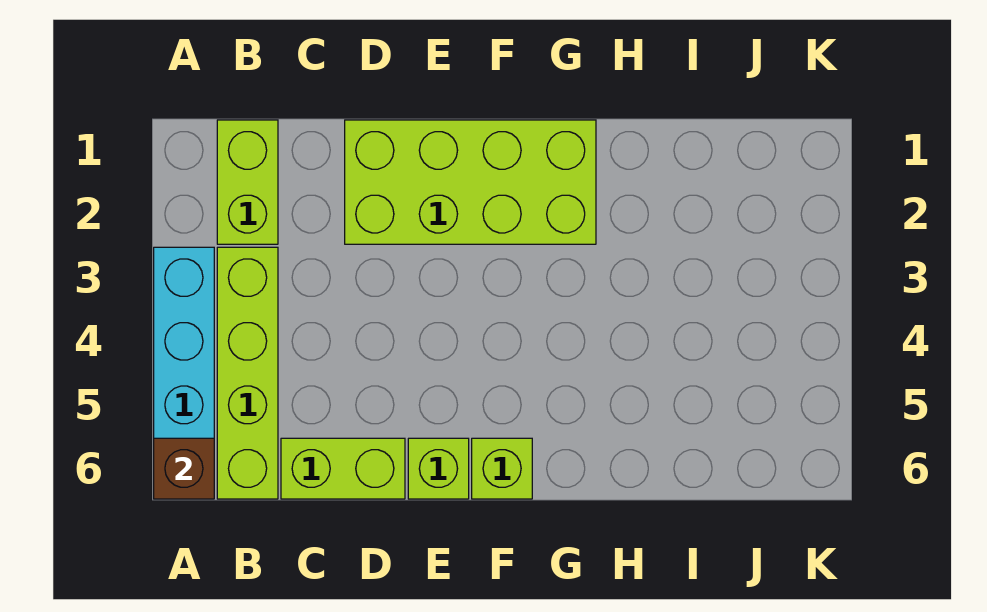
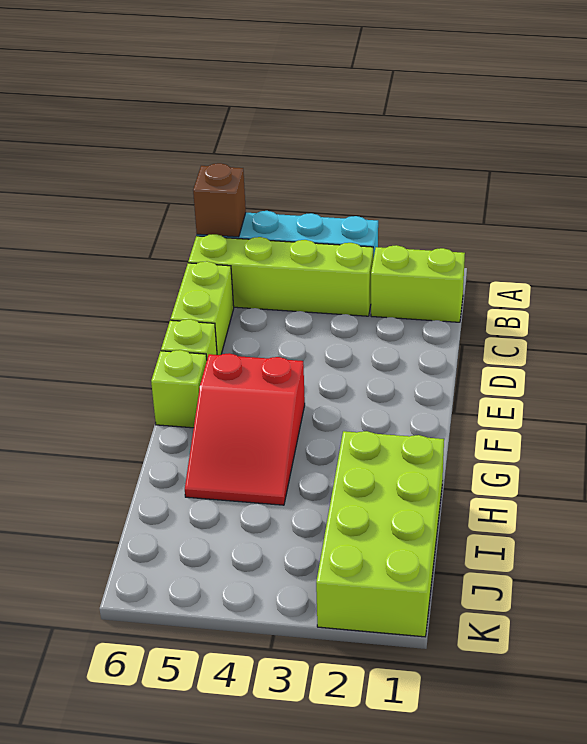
lime 2x4 brick [345,120,596,244] -> lime 2x4 brick moved to [316,431,444,637]
none -> red 2x3 slope [185,353,305,505]

